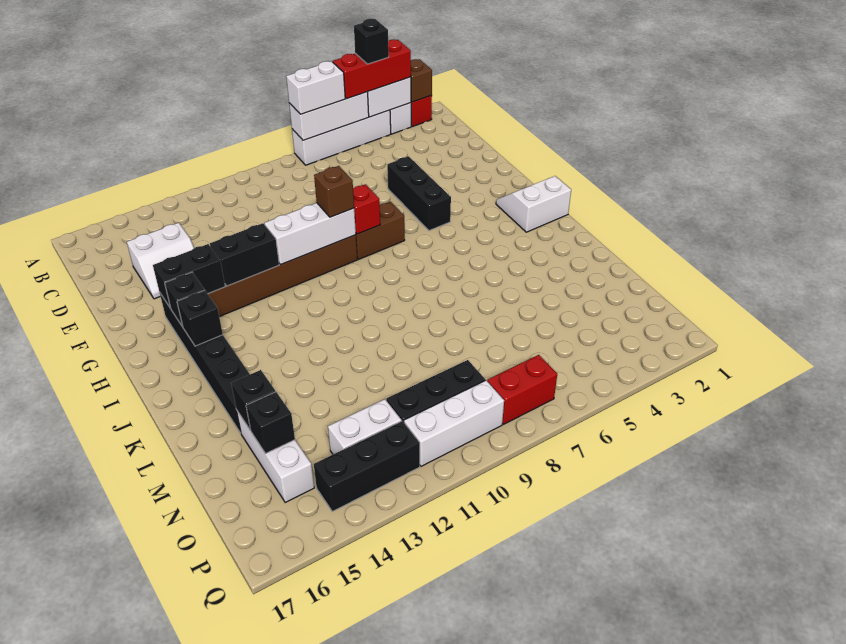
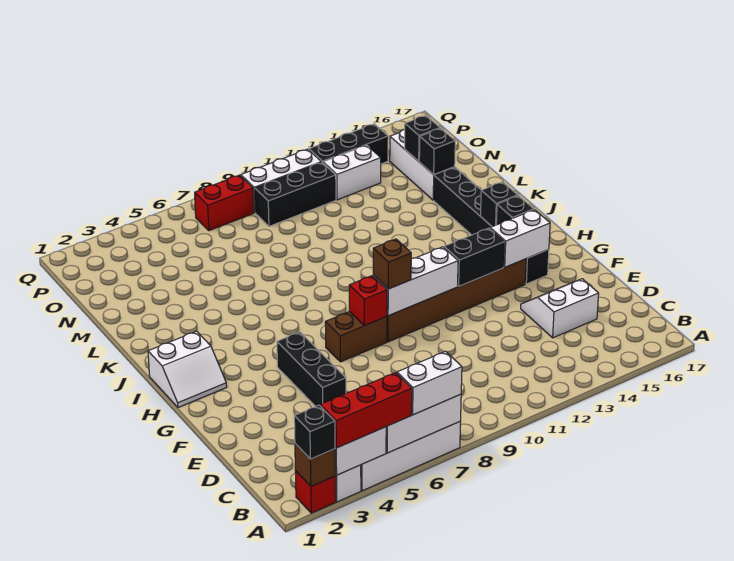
black 1x1 brick [354,19,389,64] -> black 1x1 brick moved to [294,405,335,459]
black 1x2 brick [153,244,225,309] -> white 1x2 brick [490,210,550,267]

